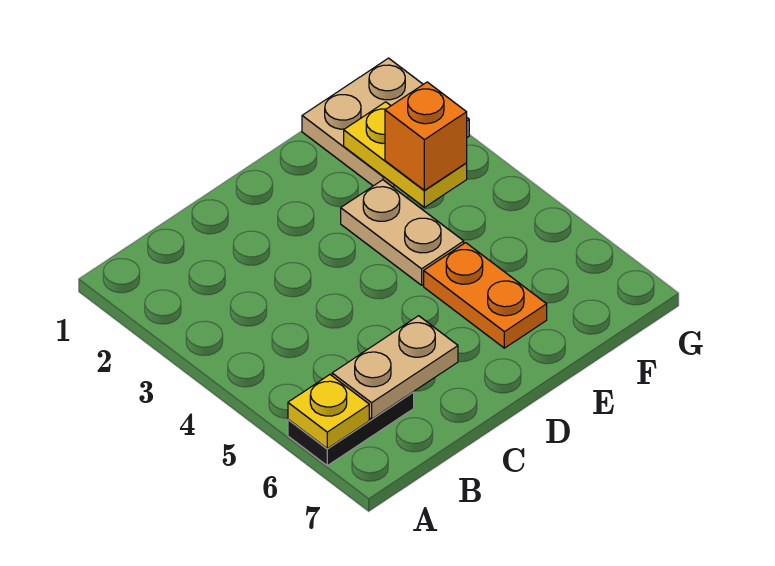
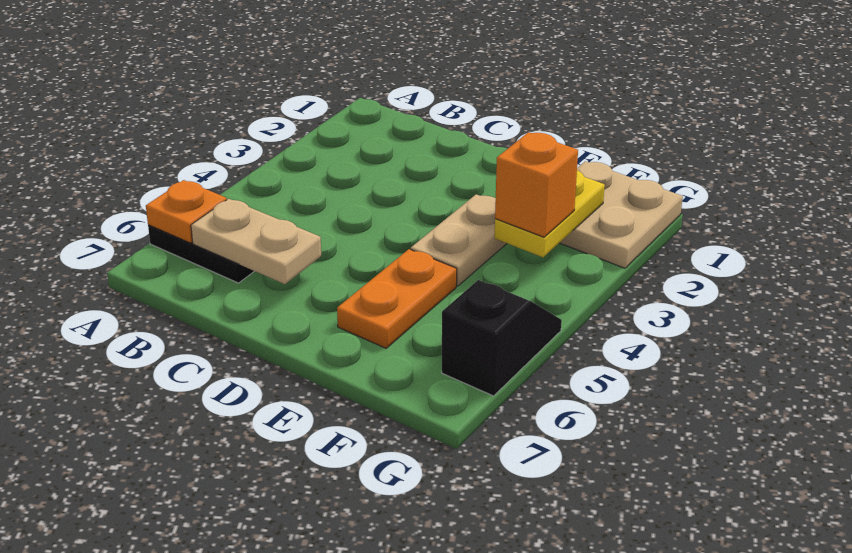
yellow 1x1 plate [288,375,369,448] -> orange 1x1 plate [146,180,227,243]
none -> black 1x2 slope [442,280,562,396]

